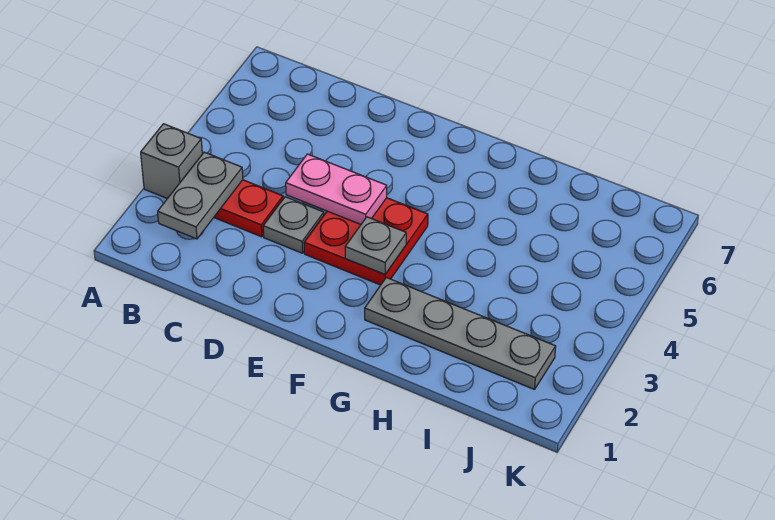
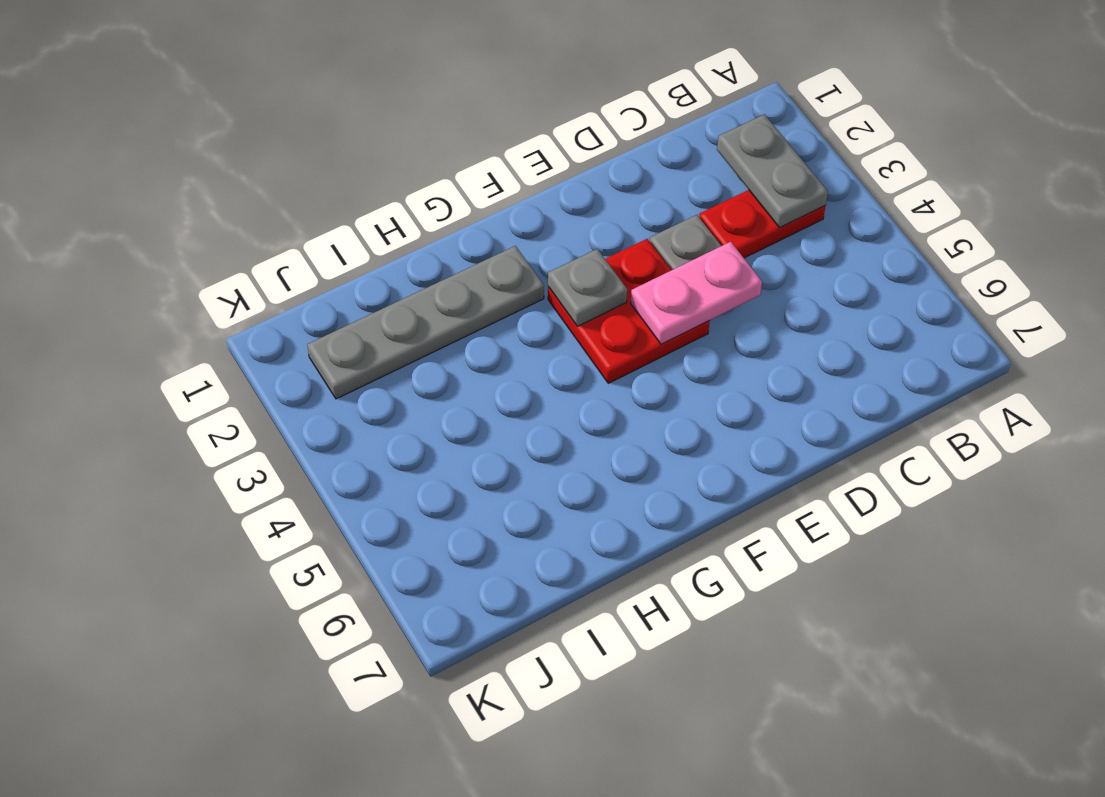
grey 1x1 brick [141,124,202,199] -> none

